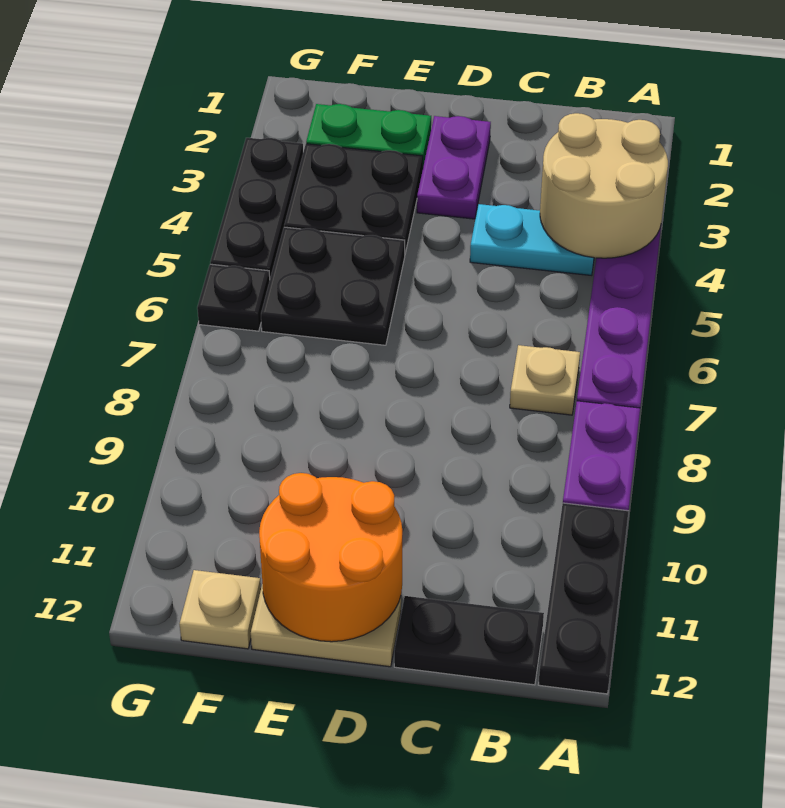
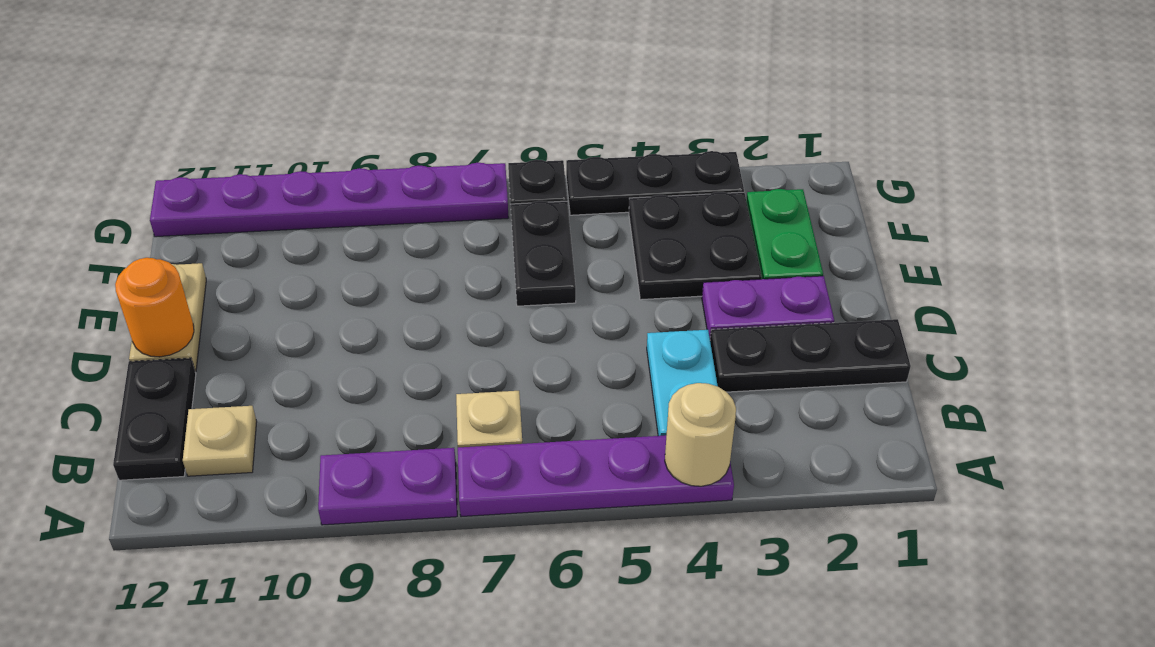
tan 2x2 round brick [540,113,668,258] -> tan 1x1 round brick [665,383,736,486]
black 1x3 plate [538,503,629,694] -> black 1x3 plate moved to [710,319,911,392]
orange 2x2 round brick [259,473,402,642] -> orange 1x1 round brick [115,258,194,357]
black 2x2 plate [261,227,405,345] -> black 1x2 plate [511,201,576,306]
tan 1x1 plate [180,570,261,649] -> tan 1x1 plate moved to [183,406,257,476]
none -> purple 1x6 plate [150,163,509,237]

